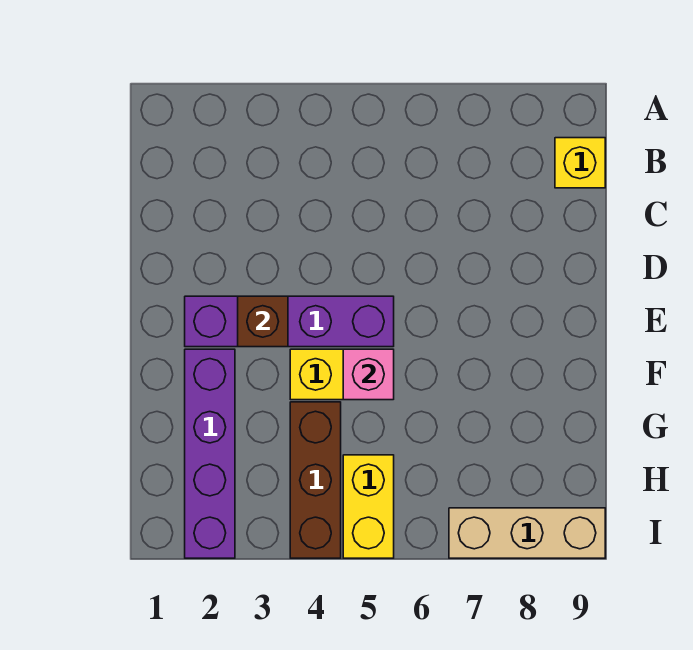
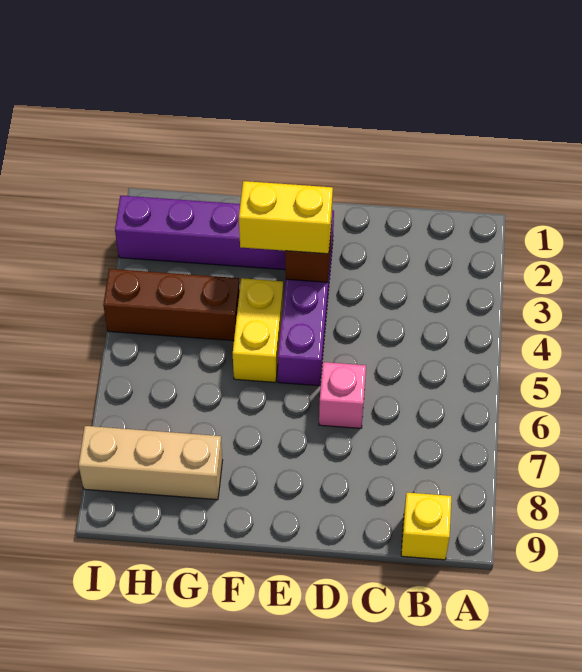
pink 1x1 brick [343,349,394,400] -> pink 1x1 brick moved to [319,362,366,428]
yellow 1x2 brick [343,455,394,558] -> yellow 1x2 brick moved to [239,181,333,254]
tan 1x3 brick [449,508,605,558] -> tan 1x3 brick turned to [79,426,223,500]

